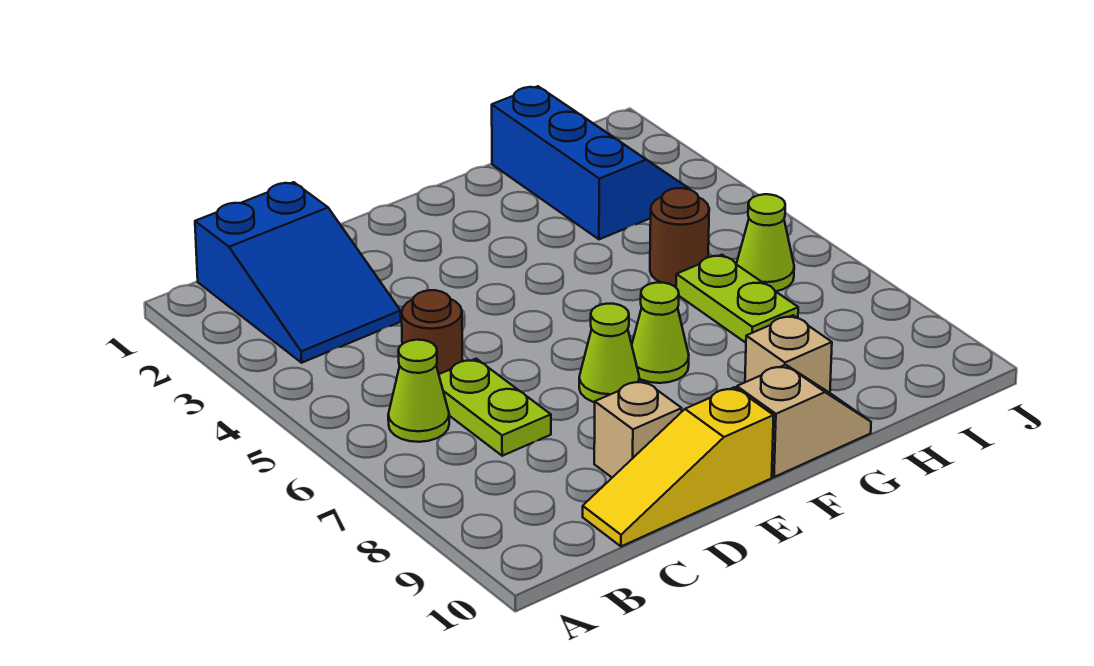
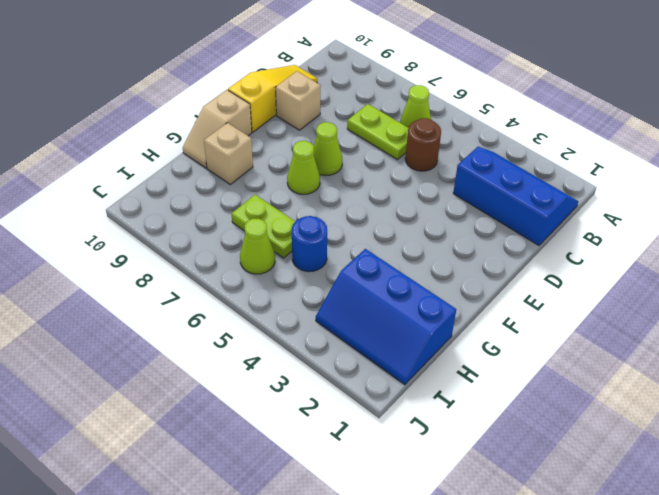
blue 2x3 slope [195,182,401,363] -> blue 2x3 slope turned to [453,147,578,245]
brown 1x1 round brick [650,188,709,286] -> blue 1x1 round brick [292,216,327,272]

